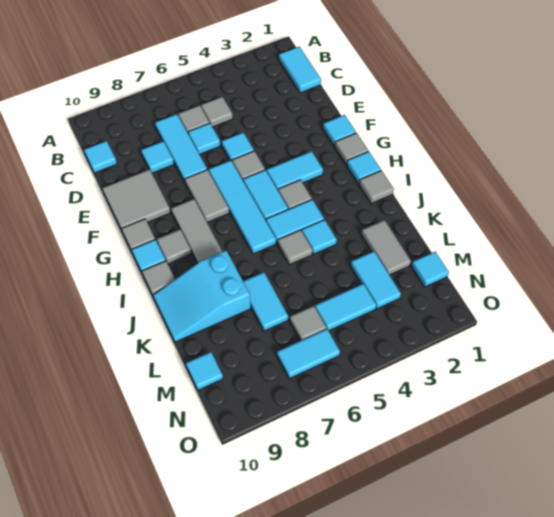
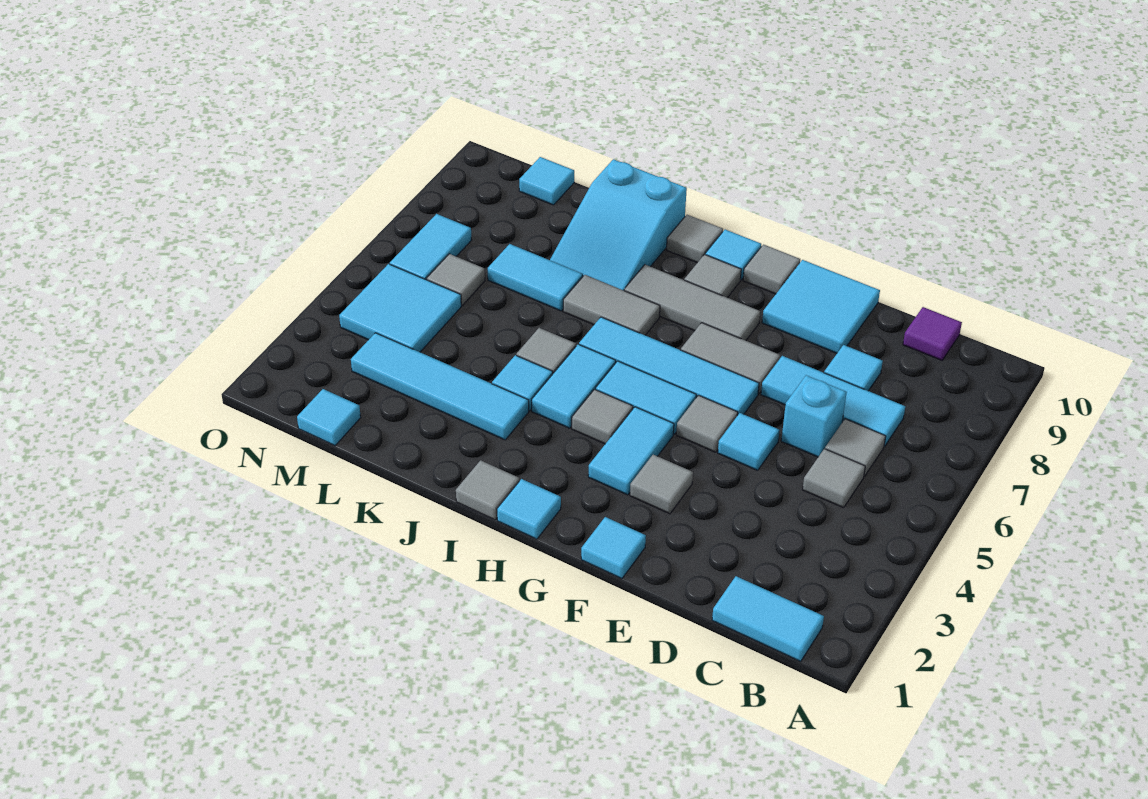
cyan 1x1 tile [84,141,117,173] -> purple 1x1 tile [903,307,962,360]
cyan 1x1 tile [188,123,220,154] -> cyan 1x1 brick [781,375,847,457]
grey 2x2 tile [102,169,170,230] -> cyan 2x2 tile [762,260,880,353]
grey 1x1 tile [335,133,368,165] -> grey 1x1 tile moved to [630,455,693,514]
cyan 2x3 slope [153,250,251,342] -> cyan 2x3 slope turned to [550,159,687,290]
grey 1x2 tile [361,220,411,275] -> grey 1x2 tile moved to [563,275,660,335]
cyan 1x2 tile [351,251,401,309] -> cyan 1x4 tile [351,333,529,440]
cyan 1x2 tile [315,284,376,331] -> cyan 2x2 tile [339,264,461,352]

